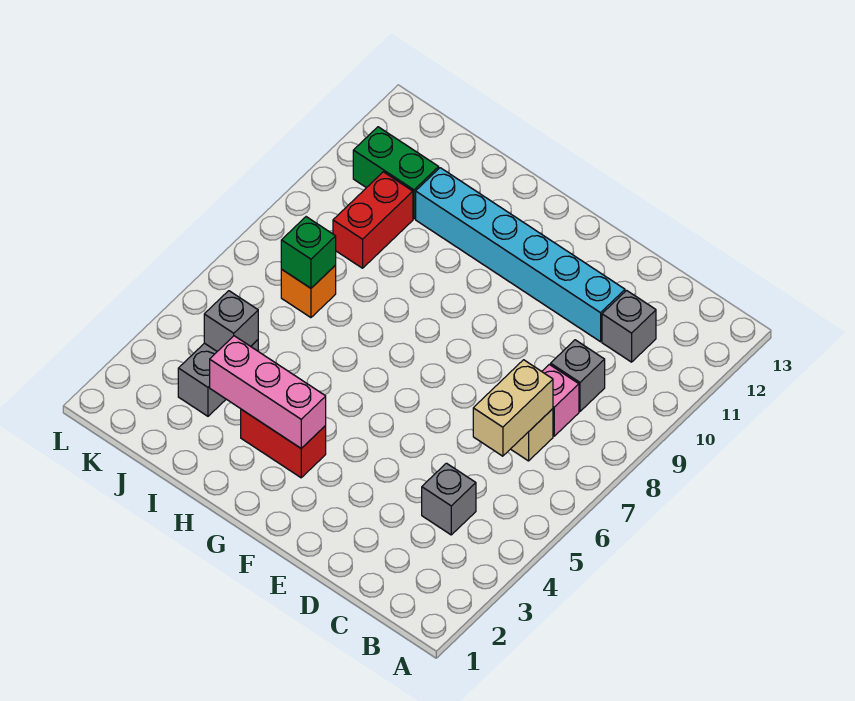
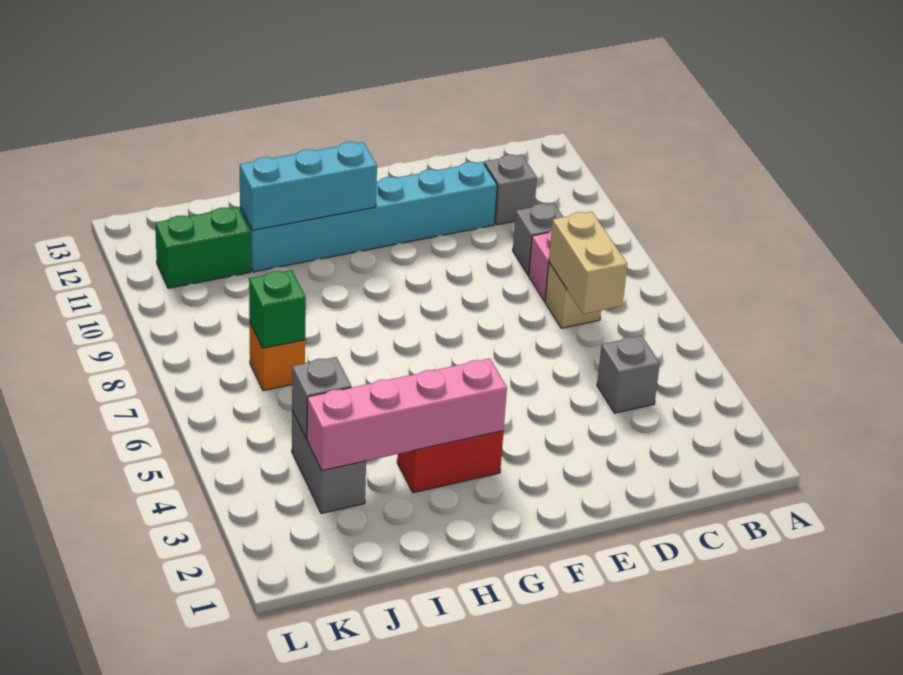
pink 1x3 brick [210,336,326,448] -> pink 1x4 brick [307,358,507,471]
none -> cyan 1x3 brick [240,142,377,230]
red 1x2 brick [333,172,413,268] -> none

